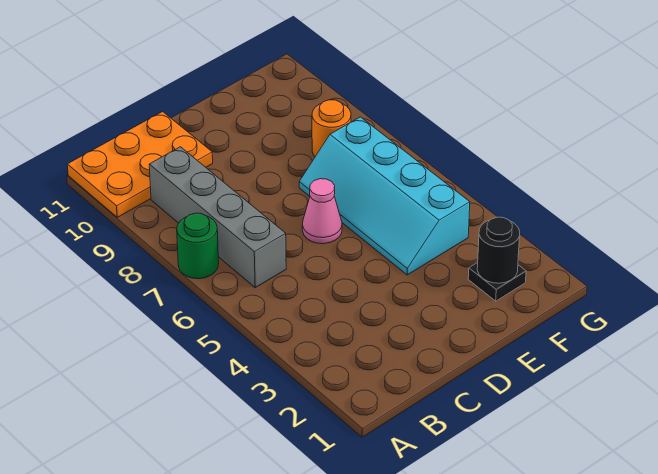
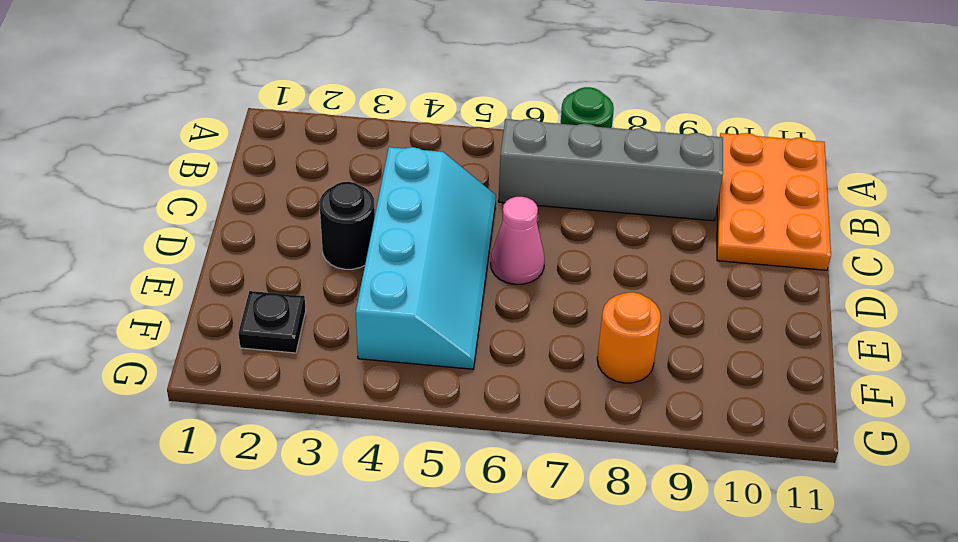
cyan 2x4 slope [299,117,470,275] -> cyan 2x4 slope turned to [356,147,496,369]
black 1x1 round brick [477,217,520,283] -> black 1x1 round brick moved to [320,182,375,269]

